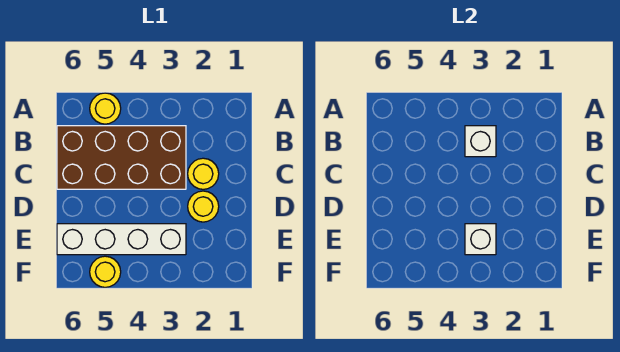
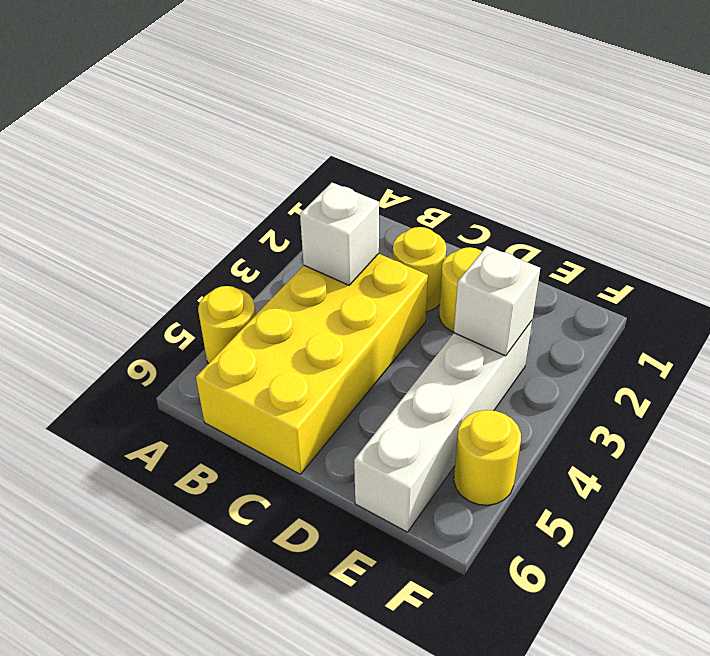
brown 2x4 brick [57,126,186,189] -> yellow 2x4 brick [196,254,428,474]

